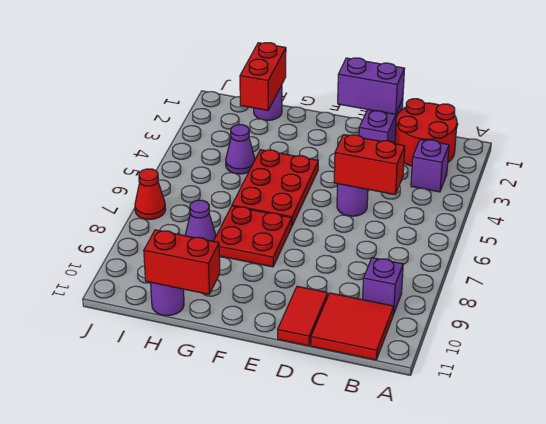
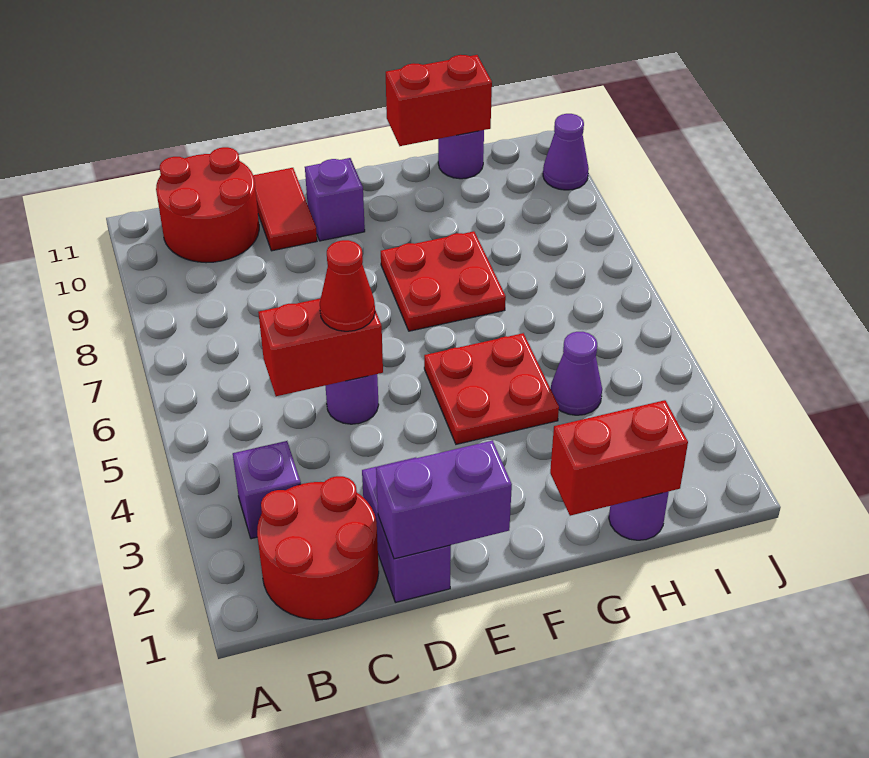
purple 1x1 brick [363,258,403,314] -> purple 1x1 brick moved to [305,158,365,241]
red 2x2 tile [311,293,394,360] -> red 2x2 round brick [156,147,259,263]
red 2x3 plate [232,150,318,226] -> red 2x2 plate [424,333,559,444]
red 1x2 brick [240,43,286,110] -> red 1x2 brick turned to [550,400,688,516]
purple 1x1 cone [185,200,216,241] -> purple 1x1 cone moved to [543,114,589,190]
red 1x1 cone [135,169,166,219] -> red 1x1 cone moved to [320,240,375,331]

